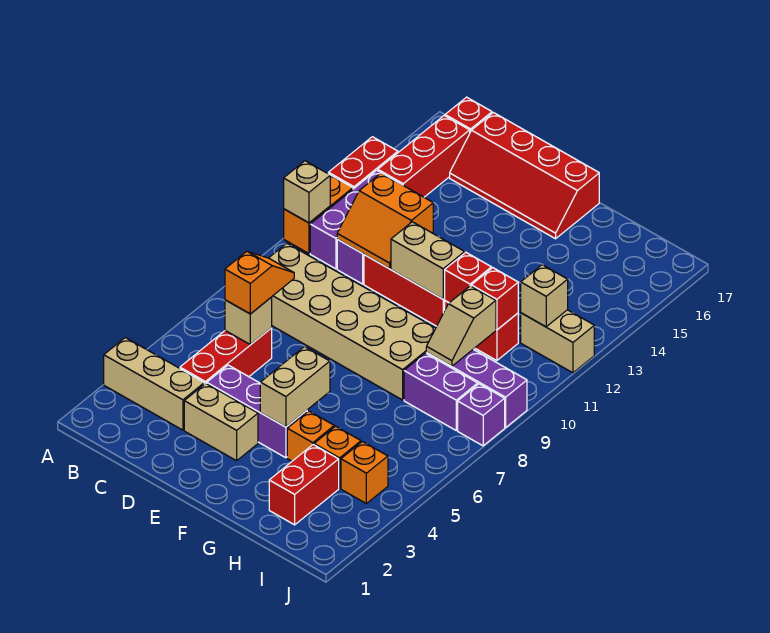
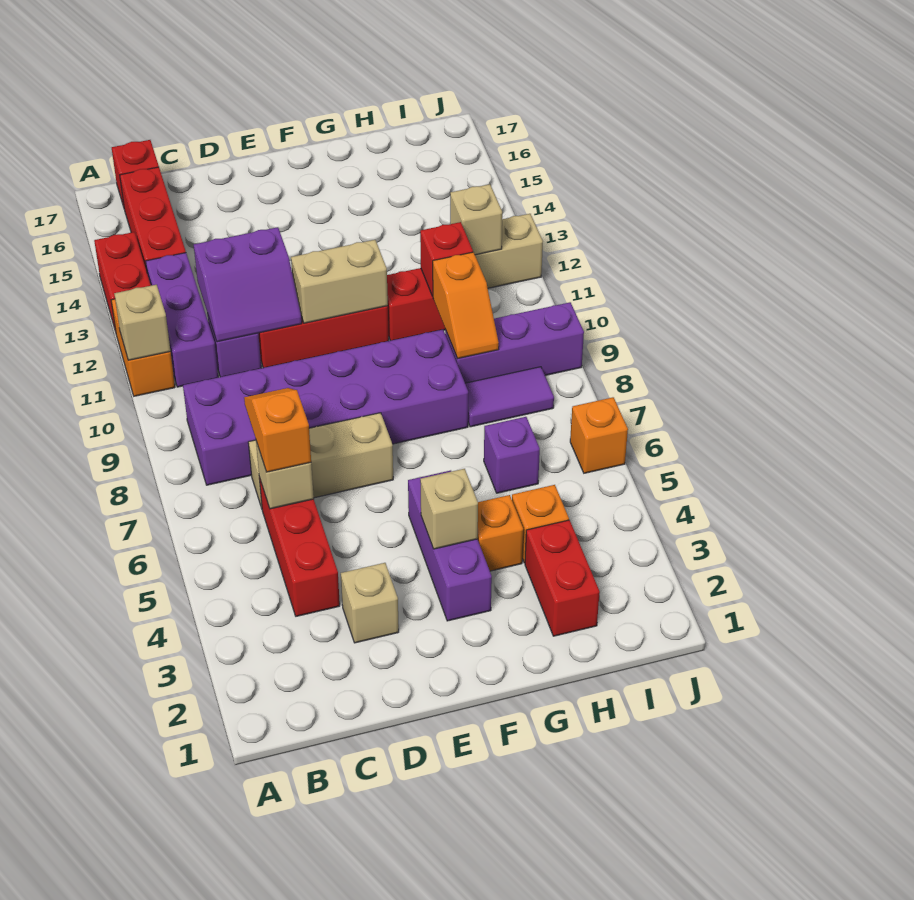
tan 1x3 brick [104,338,204,430] -> tan 1x3 brick moved to [248,413,393,508]
tan 2x6 brick [269,243,436,400] -> purple 2x6 brick [183,330,468,485]
orange 2x2 slope [337,173,433,269] -> purple 2x2 slope [194,227,302,342]
red 2x4 slope [450,113,599,239] -> none
tan 1x2 brick [184,383,258,461] -> tan 1x1 brick [341,563,399,643]
purple 1x3 brick [207,365,307,458] -> purple 1x3 brick turned to [408,470,492,621]
tan 1x2 brick [260,347,330,427] -> tan 1x1 brick [420,469,478,549]
red 1x1 brick [444,252,491,303] -> none
purple 1x2 brick [404,353,478,430] -> purple 1x2 tile [465,367,554,427]
tan 1x2 slope [426,286,496,366] -> orange 1x2 slope [433,252,499,359]
orange 1x1 brick [341,442,388,504] -> orange 1x1 brick moved to [570,397,628,473]
purple 1x1 brick [458,384,505,446] -> purple 1x1 brick moved to [484,417,540,493]

